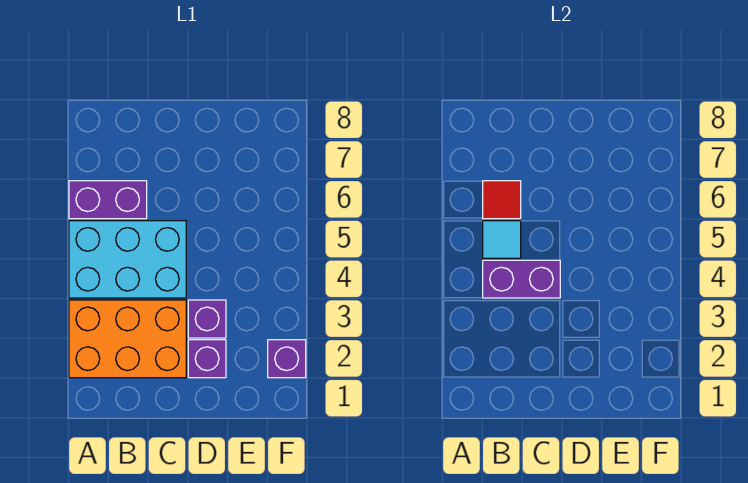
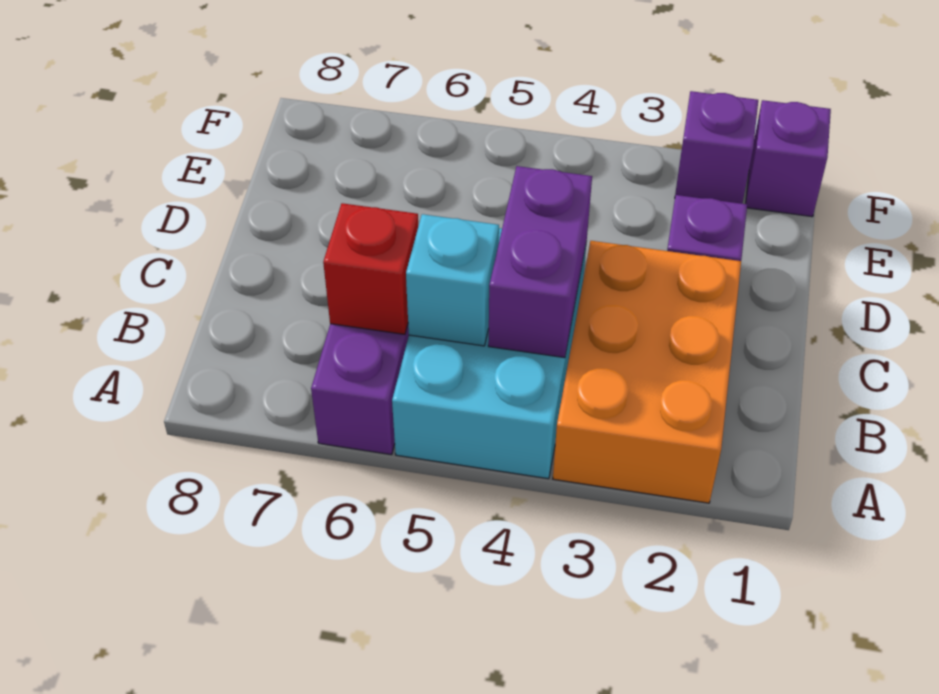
cyan 1x1 tile [483,221,521,258] -> cyan 1x1 brick [406,214,499,346]
red 1x1 tile [483,181,521,219] -> red 1x1 brick [323,203,418,334]
purple 1x1 brick [188,300,226,338] -> purple 1x1 brick moved to [746,100,831,217]

